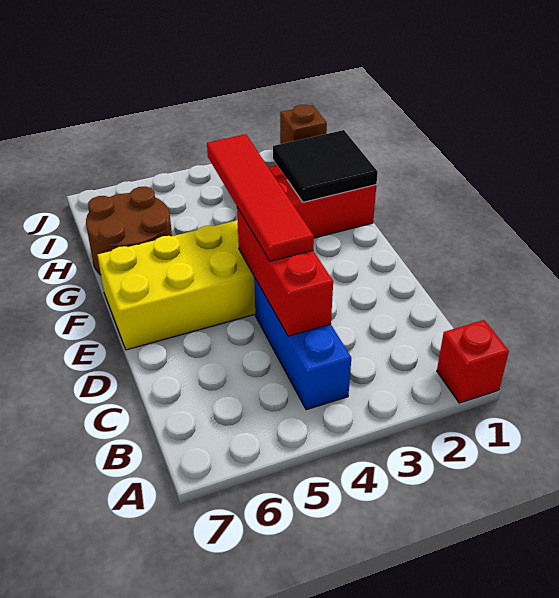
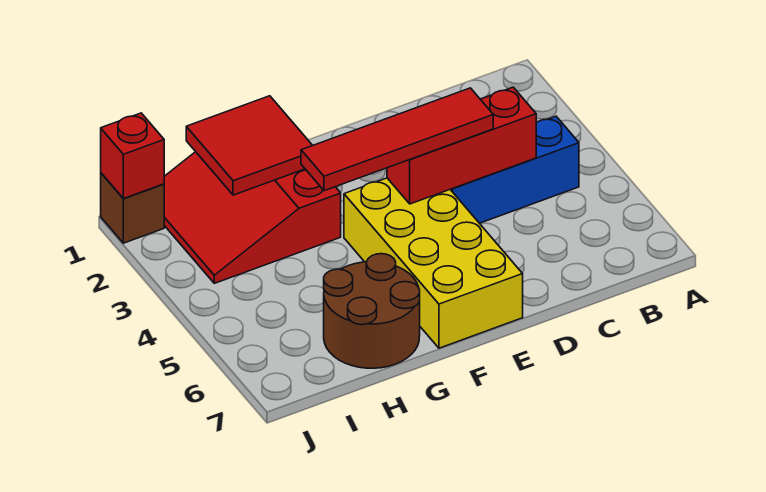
red 1x1 brick [437,320,509,403] -> red 1x1 brick moved to [101,113,164,199]
black 2x2 tile [273,130,378,202] -> red 2x2 tile [186,96,313,195]

